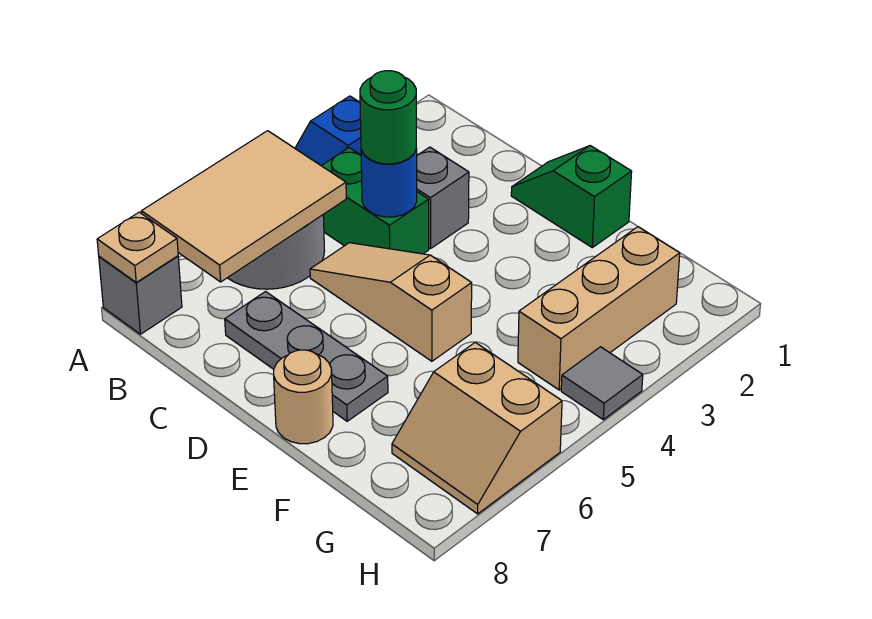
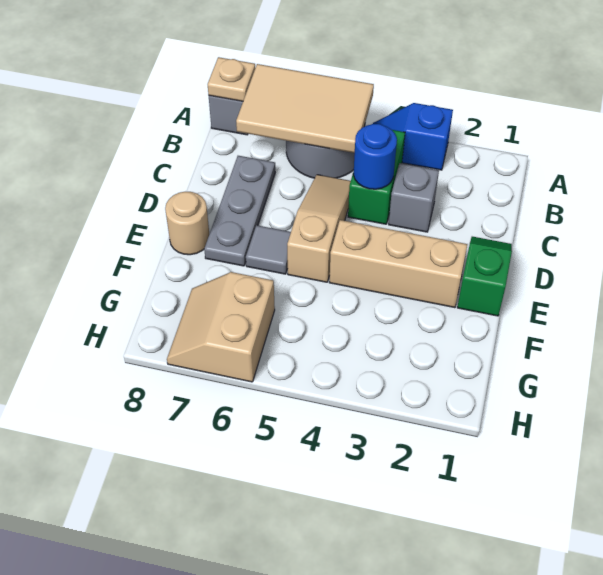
green 1x1 round brick [360,71,417,164] -> none
tan 1x3 brick [518,227,680,390] -> tan 1x3 brick moved to [330,220,467,308]
grey 1x1 tile [561,347,643,420] -> grey 1x1 tile moved to [246,225,291,274]

